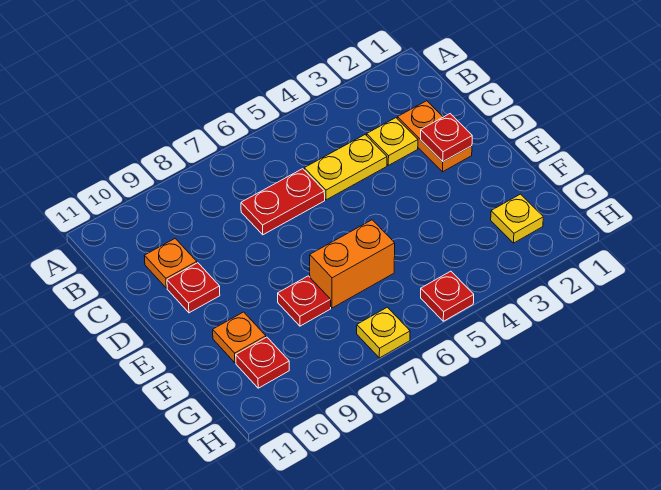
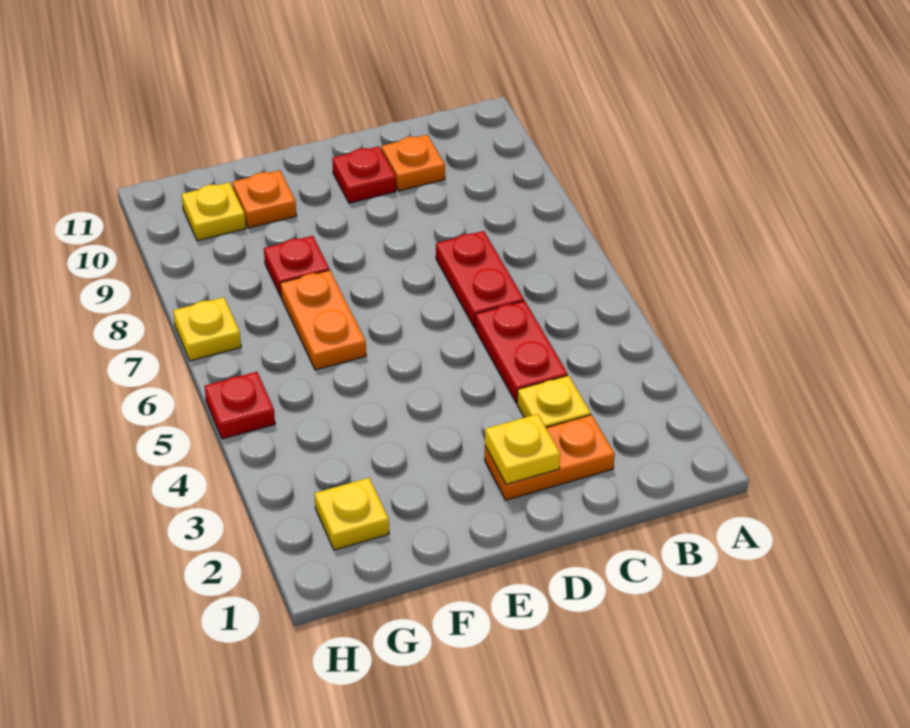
yellow 1x2 plate [304,135,387,200] -> red 1x2 plate [475,301,568,403]
red 1x1 plate [421,114,472,162] -> yellow 1x1 plate [485,414,560,484]
orange 1x2 brick [310,220,395,308] -> orange 1x2 plate [280,270,366,370]
red 1x1 plate [236,337,289,388] -> yellow 1x1 plate [181,182,246,241]

